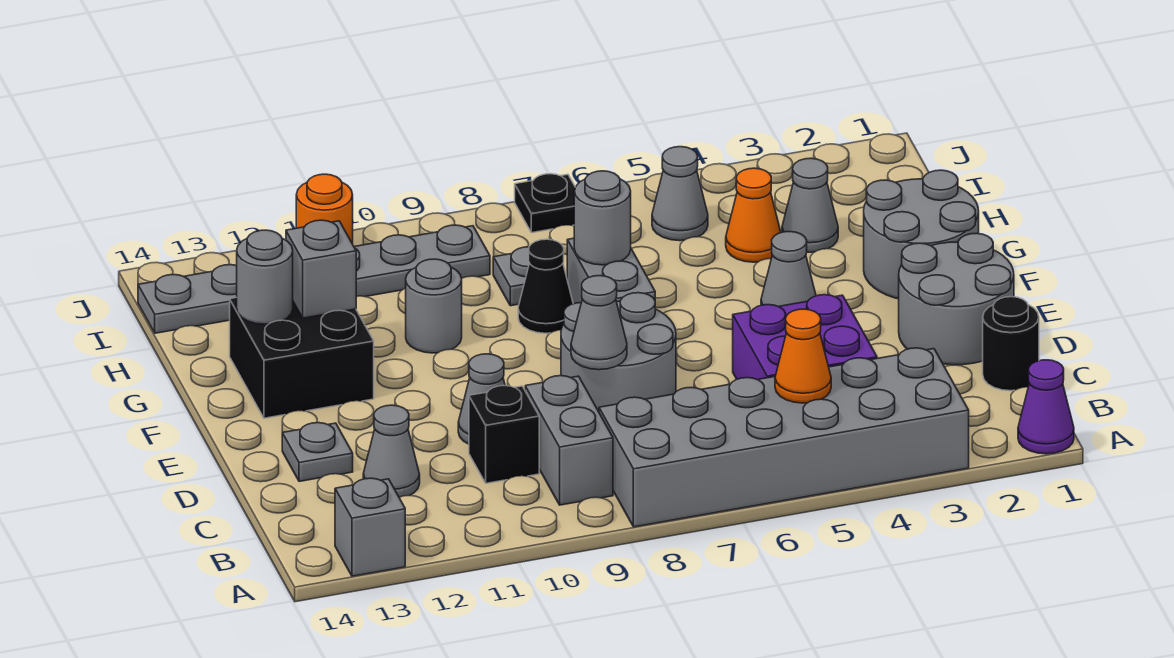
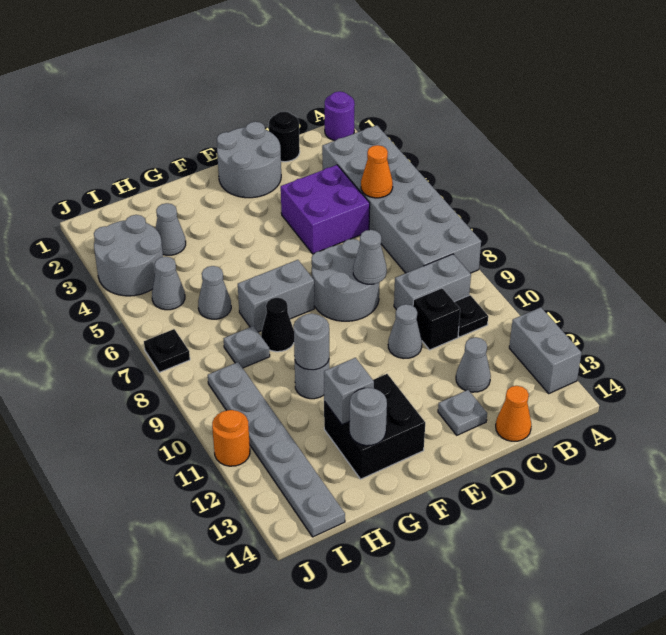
purple 1x1 cone [1018,360,1074,454] -> purple 1x1 round brick [325,91,355,141]
grey 1x1 brick [335,478,405,576] -> grey 1x2 brick [509,307,581,393]
none -> black 1x1 plate [455,295,488,337]
grey 2x2 round brick [864,170,979,299] -> grey 2x2 round brick moved to [94,215,163,296]
grey 1x1 cone [761,232,816,307] -> grey 1x1 cone moved to [198,266,231,319]
grey 1x1 round brick [574,171,631,265] -> grey 1x1 round brick moved to [294,313,329,370]
orange 1x1 cone [726,168,781,262] -> orange 1x1 cone moved to [496,386,531,441]

